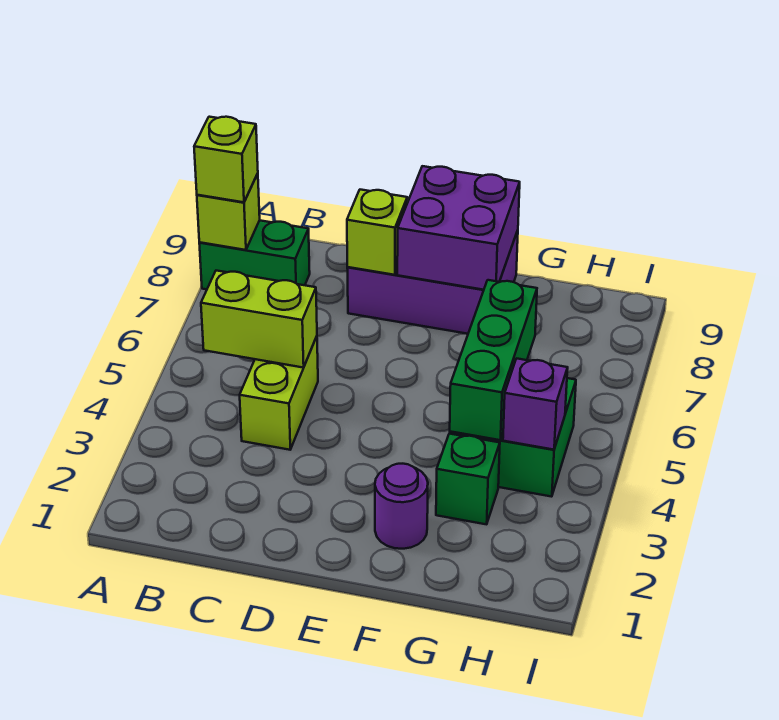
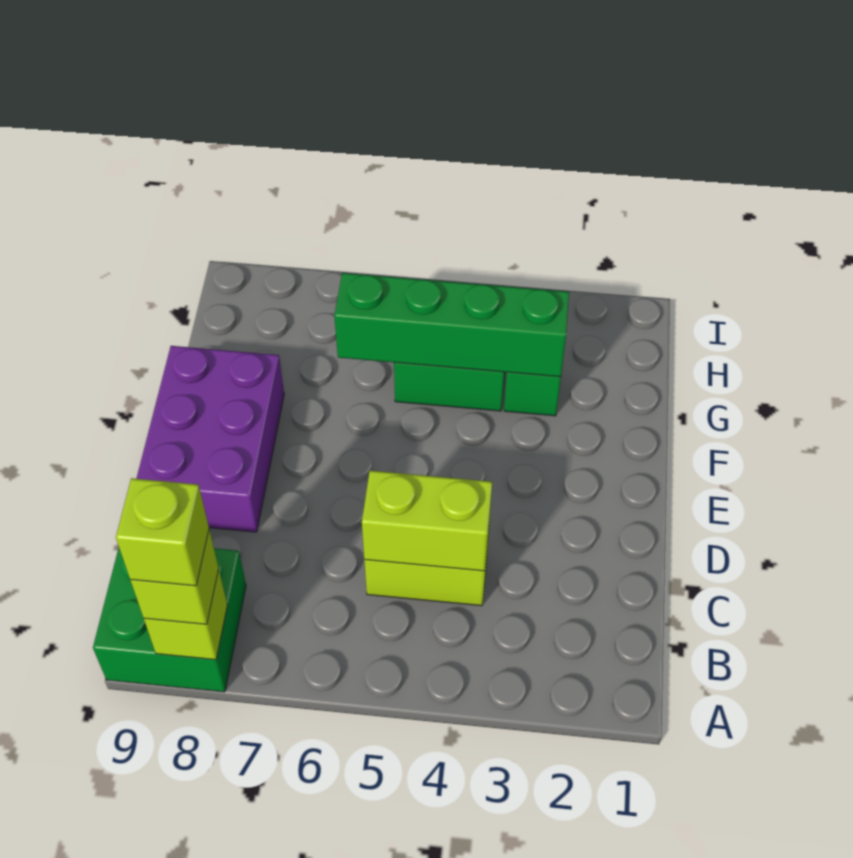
green 1x2 brick [199,220,310,289] -> green 2x2 brick [93,548,246,692]
lime 1x2 brick [201,271,317,368] -> lime 1x2 brick turned to [362,471,492,571]
lime 1x1 brick [347,190,407,275] -> lime 1x1 brick moved to [116,478,209,586]
purple 2x2 brick [397,166,520,290] -> none
purple 1x1 round brick [375,464,428,549] -> none
green 1x3 brick [450,280,537,440] -> green 1x4 brick [334,273,569,377]
purple 1x1 brick [503,358,568,450] -> none

